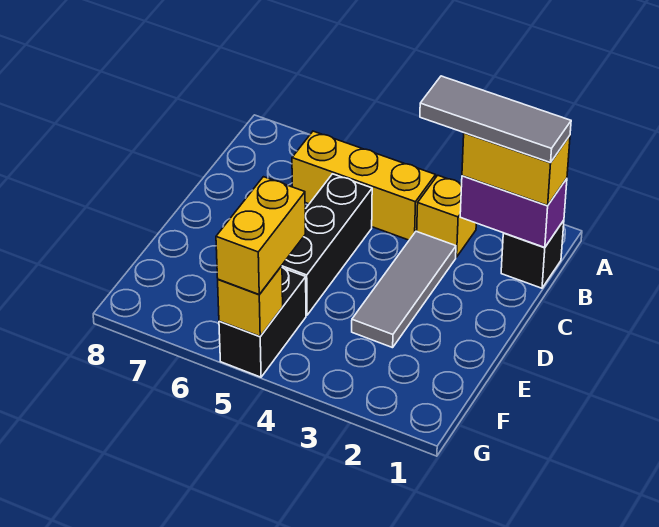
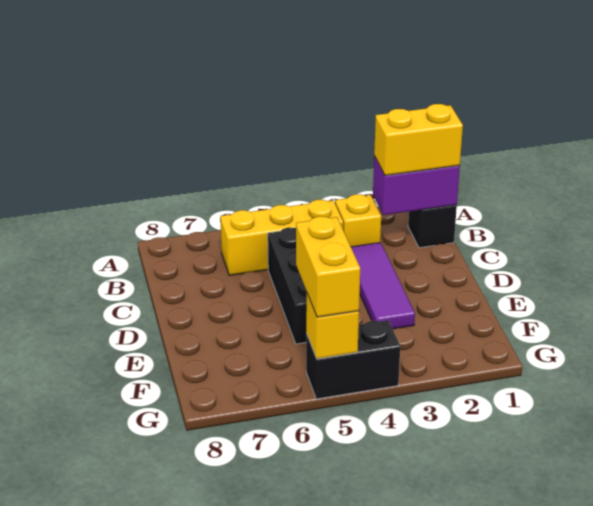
grey 1x3 tile [420,76,571,163] -> none
grey 1x3 tile [352,231,456,348] -> purple 1x3 tile [351,242,415,329]
black 1x2 brick [219,268,306,377] -> black 1x2 brick turned to [306,320,400,399]

